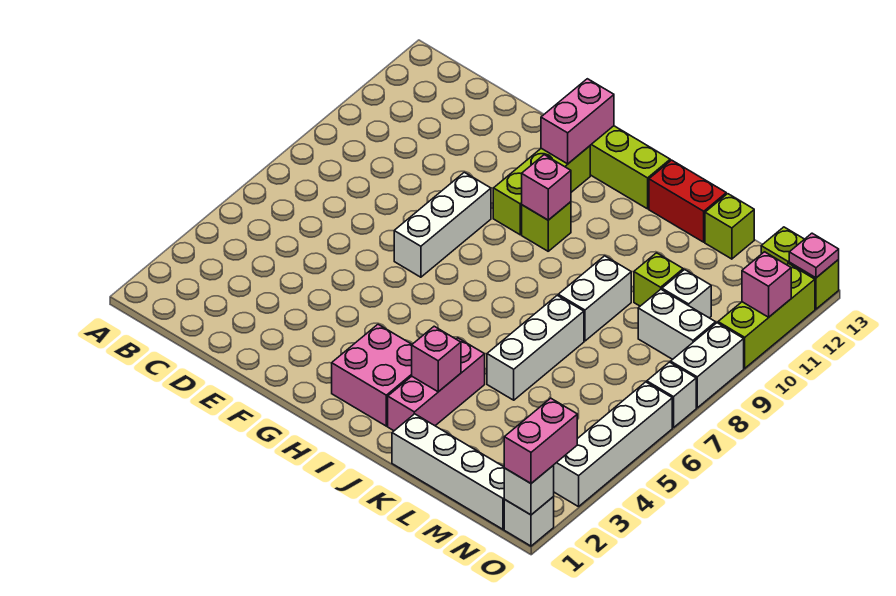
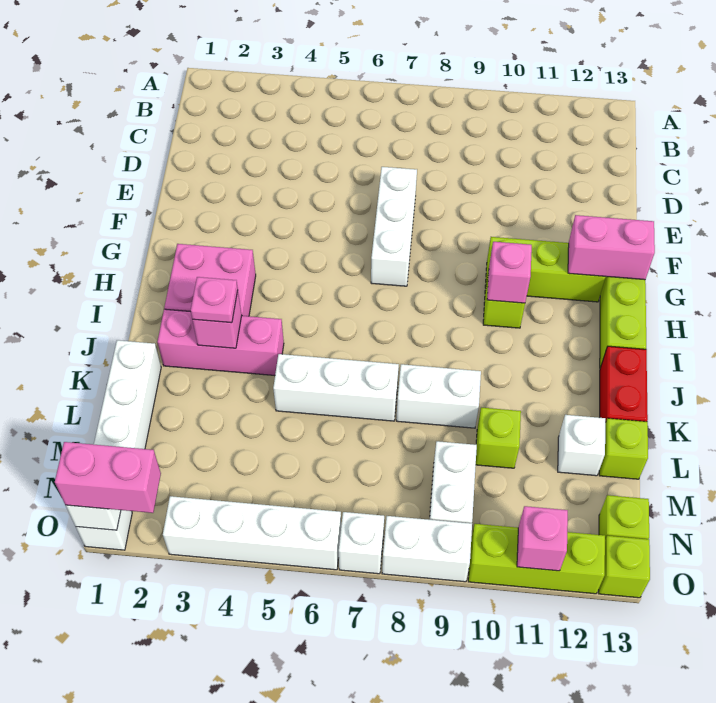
white 1x3 brick [394,172,491,277] -> white 1x3 brick turned to [371,167,417,286]
white 1x1 brick [662,270,711,318] -> white 1x1 brick moved to [558,415,605,476]
pink 1x1 plate [789,233,839,278] -> pink 1x1 plate moved to [191,277,238,323]

